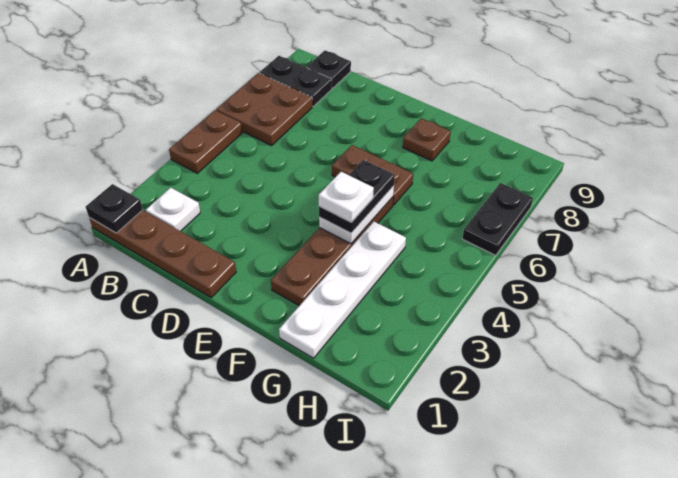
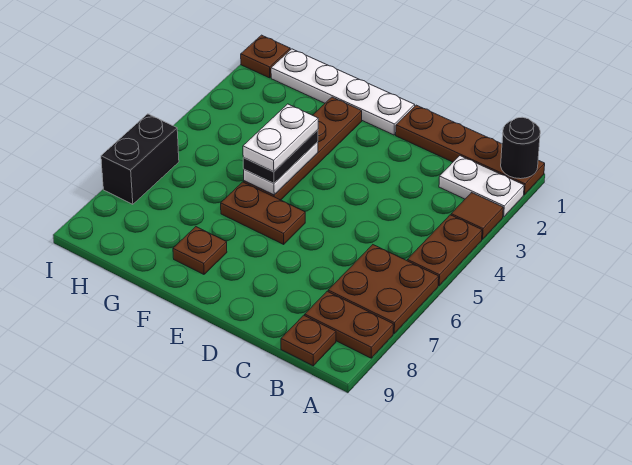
black 1x1 plate [86,184,143,233] -> black 1x1 round brick [501,117,540,179]
none -> brown 1x1 tile [451,193,503,240]
black 1x2 plate [260,56,332,106] -> brown 1x2 plate [305,291,394,358]
white 1x1 plate [146,188,200,231] -> white 1x2 plate [439,156,524,217]
black 1x1 plate [307,50,351,88] -> brown 1x1 plate [281,315,336,366]
white 1x1 plate [319,172,374,222] -> white 1x2 plate [243,104,318,172]
white 1x4 plate [279,222,406,358] -> white 1x4 plate turned to [271,49,415,135]
none -> brown 1x1 plate [241,35,290,78]
black 1x2 plate [462,183,533,256] -> black 1x2 brick [101,114,179,204]

